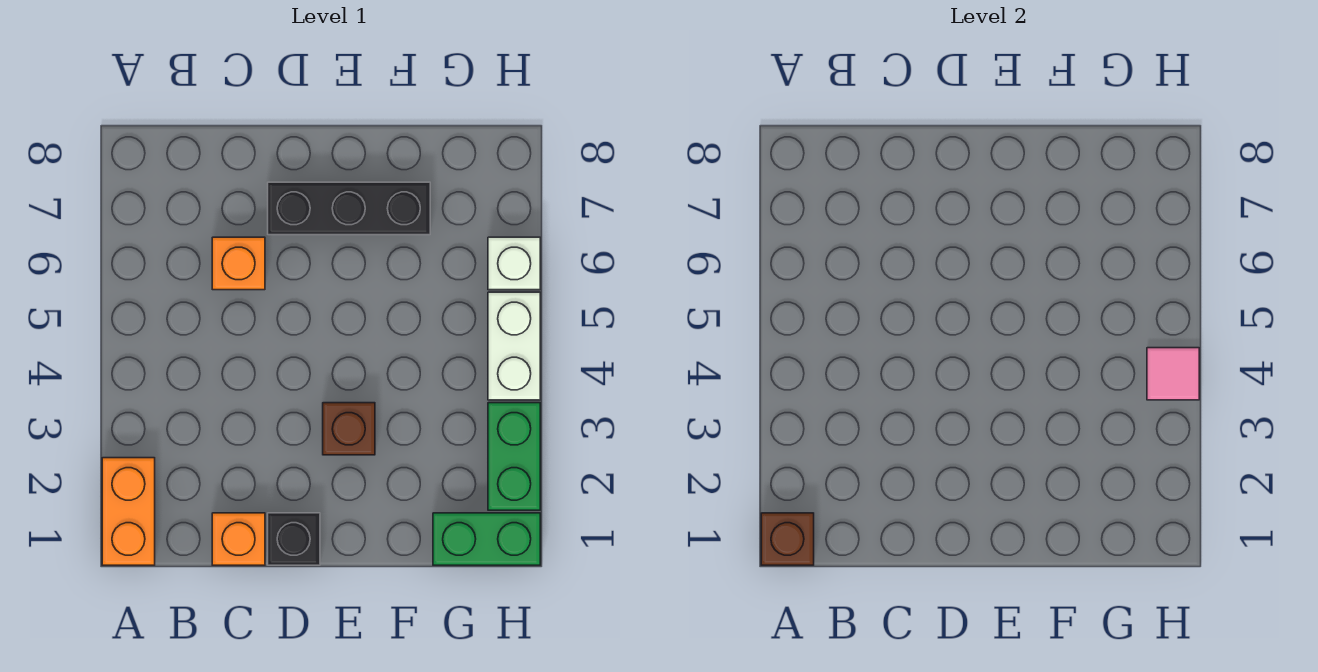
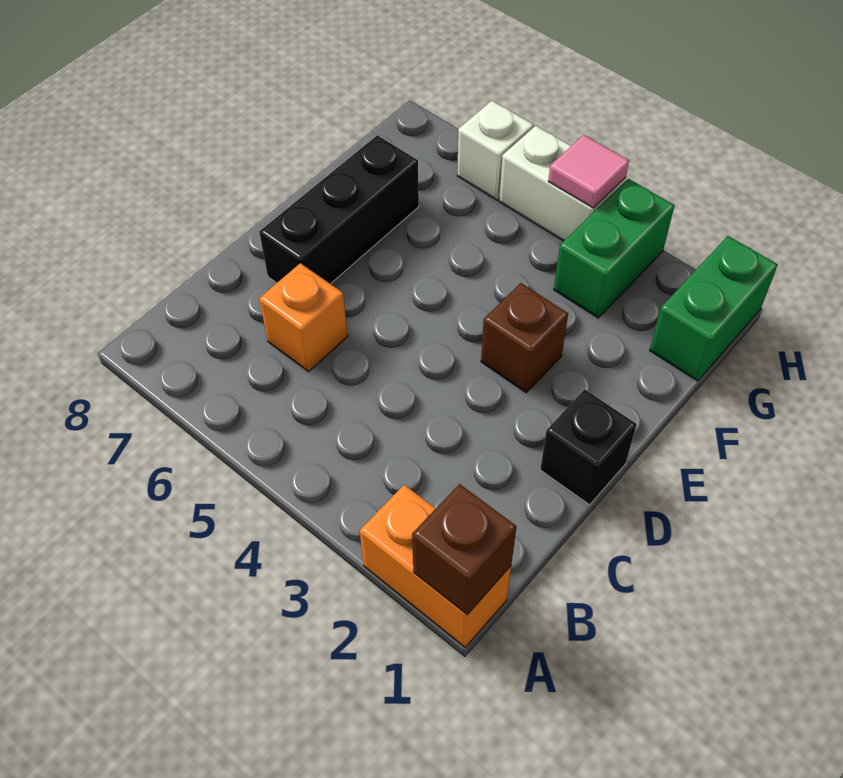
orange 1x1 brick [212,513,265,565] -> none
green 1x2 brick [488,403,540,510] -> green 1x2 brick turned to [554,179,675,318]

